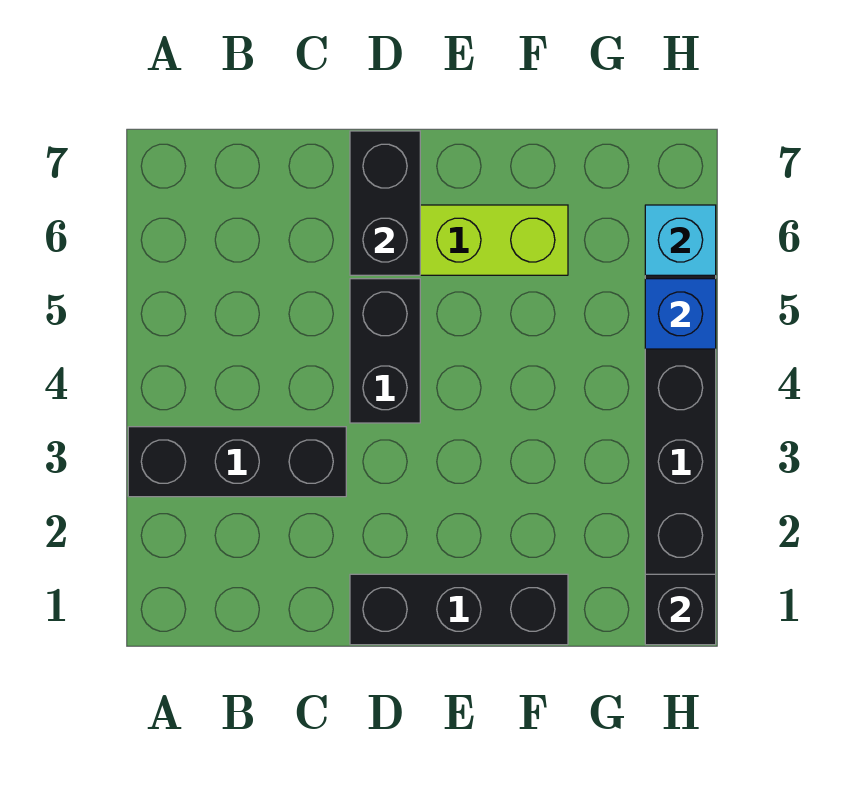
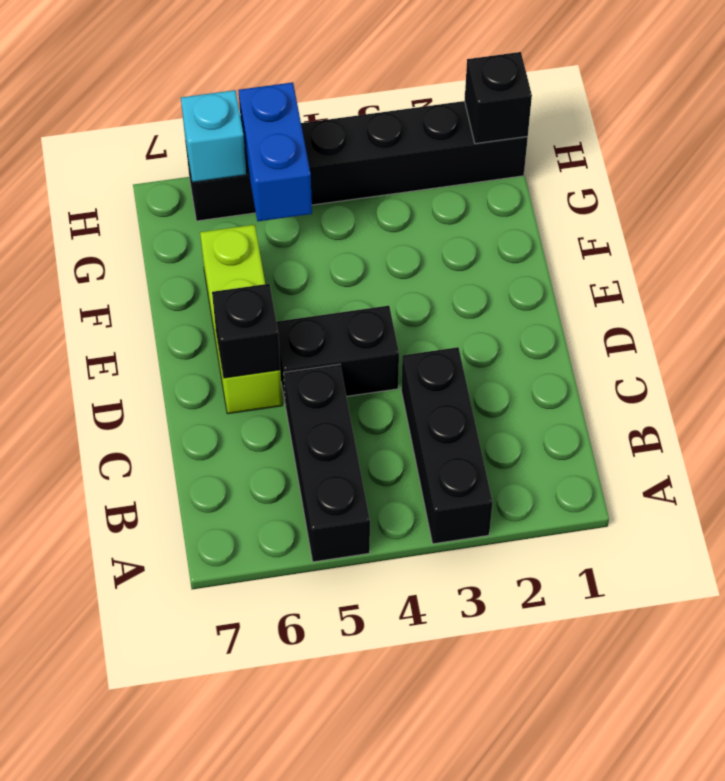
black 1x3 brick [350,574,568,645] -> black 1x3 brick moved to [284,364,370,562]
black 1x2 brick [350,131,420,275] -> black 1x1 brick [212,284,280,378]
blue 1x1 brick [645,279,716,349] -> blue 1x2 brick [239,82,312,221]

